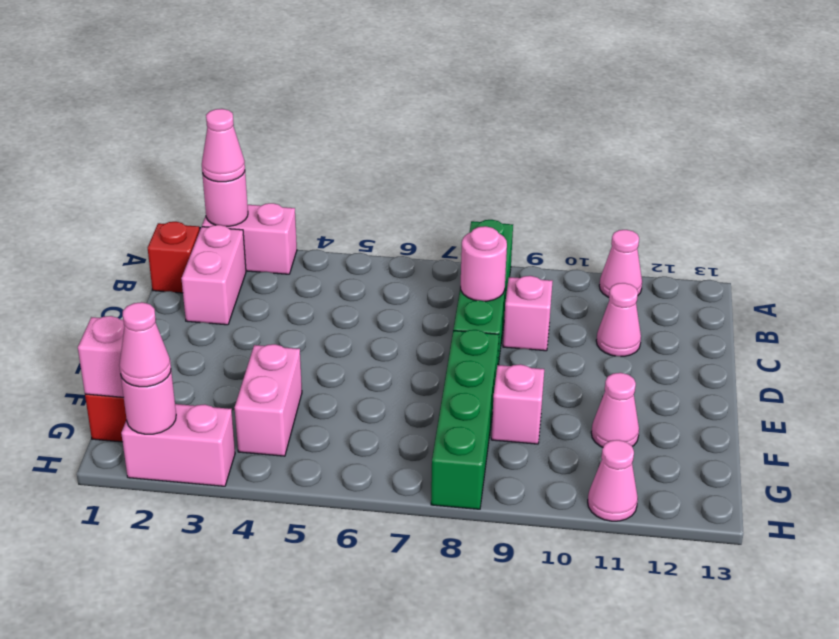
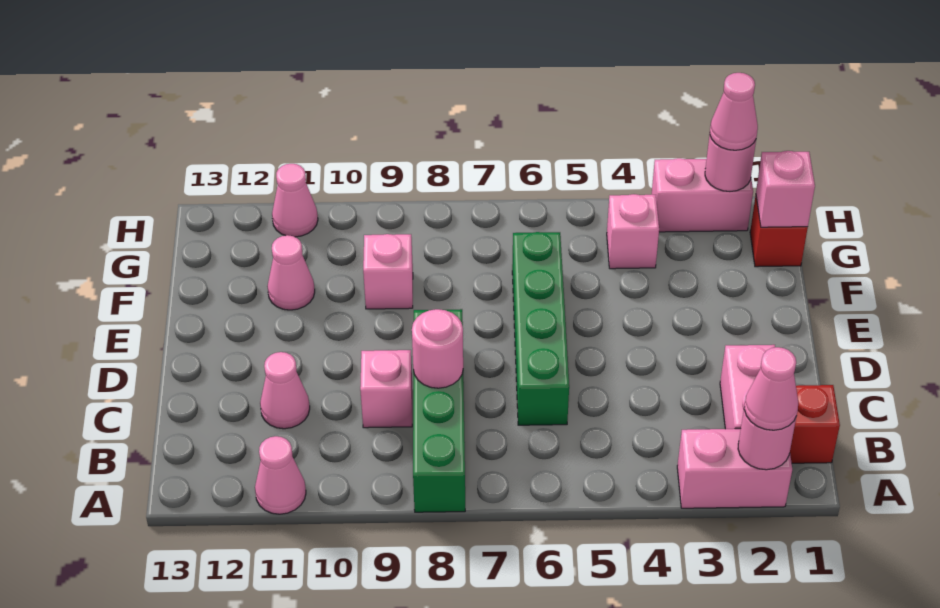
green 1x4 brick [431,330,499,509] -> green 1x4 brick moved to [512,232,569,425]
pink 1x2 brick [234,344,302,456] -> pink 1x1 brick [607,194,659,269]

